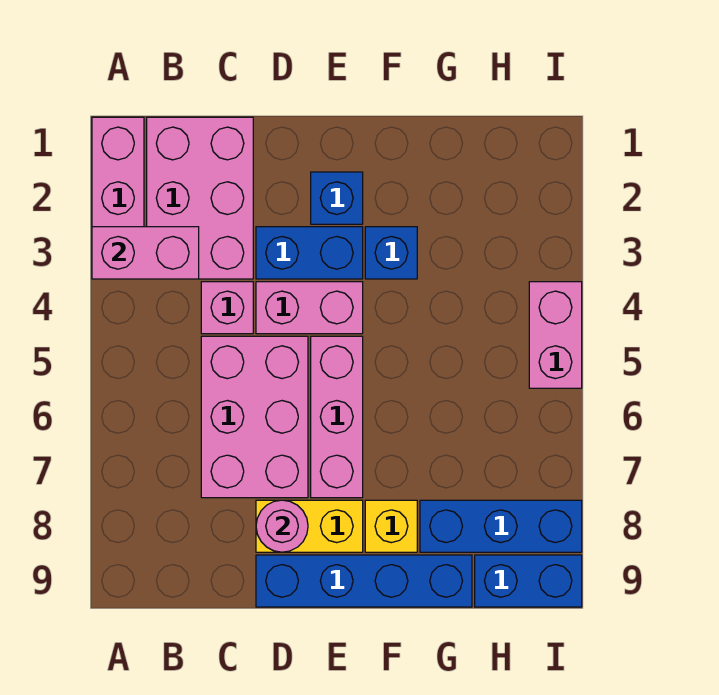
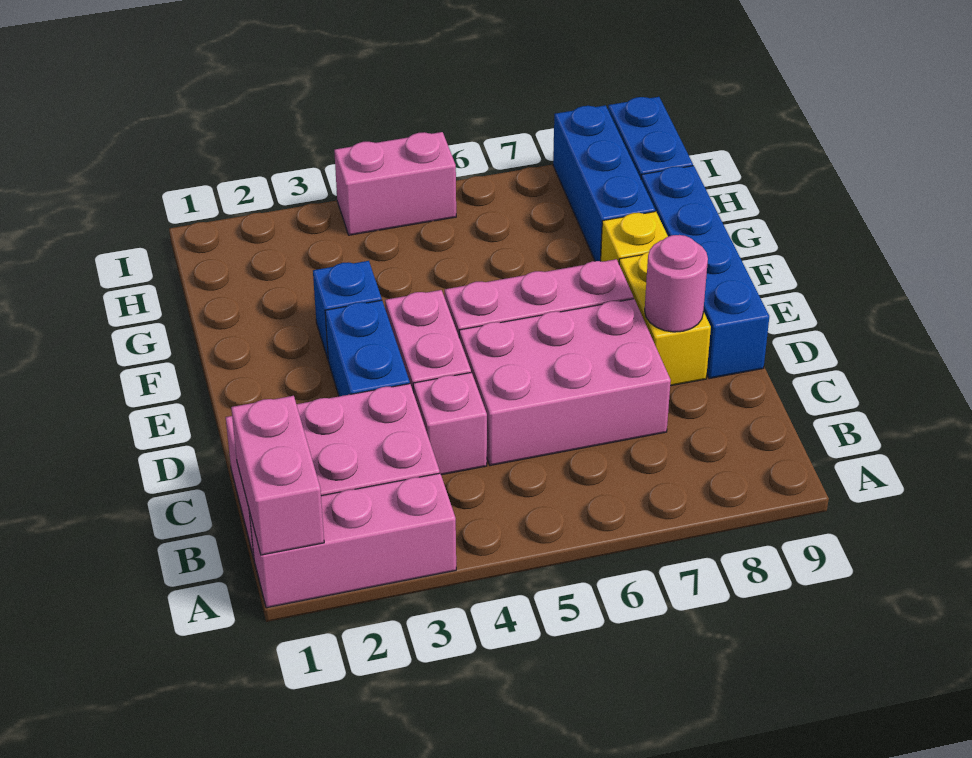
pink 1x2 brick [92,227,199,279] -> pink 1x2 brick moved to [231,396,324,555]
blue 1x1 brick [311,172,363,224] -> none

